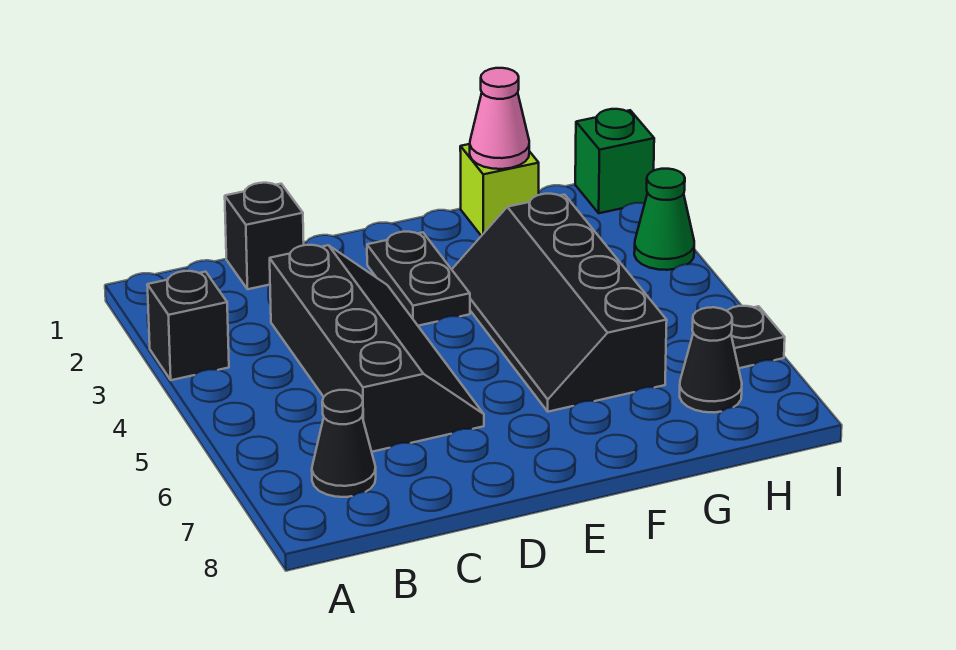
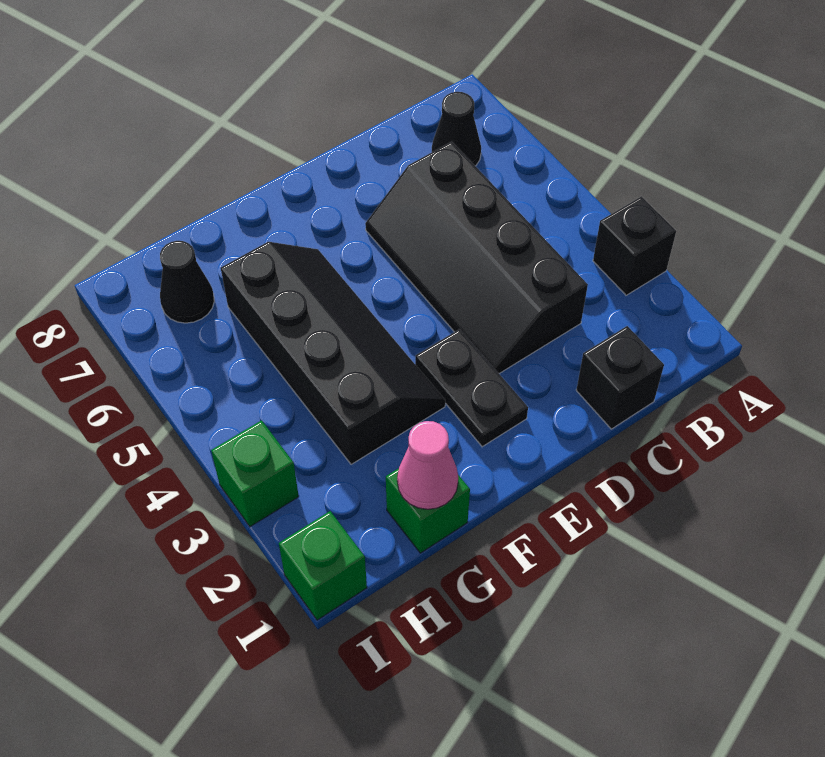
lime 1x1 brick [460,144,539,236] -> green 1x1 brick [386,468,470,553]
green 1x1 cone [634,169,694,270] -> green 1x1 brick [211,420,299,527]
black 1x1 plate [727,306,785,368] -> none

